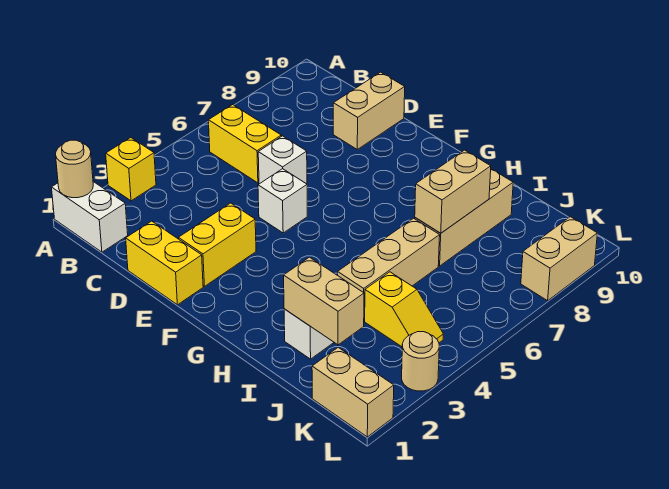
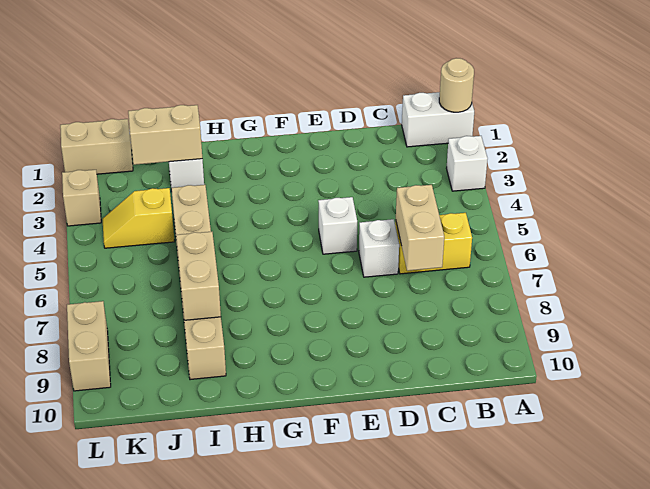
yellow 1x1 brick [106,138,156,201] -> white 1x1 brick [446,136,488,191]
yellow 1x2 brick [126,221,203,305] -> none
tan 1x2 brick [333,72,405,149] -> tan 1x2 brick moved to [396,185,444,271]
yellow 1x2 brick [179,203,256,286] -> none
tan 1x1 round brick [402,332,439,391] -> tan 1x1 brick [62,170,101,226]

